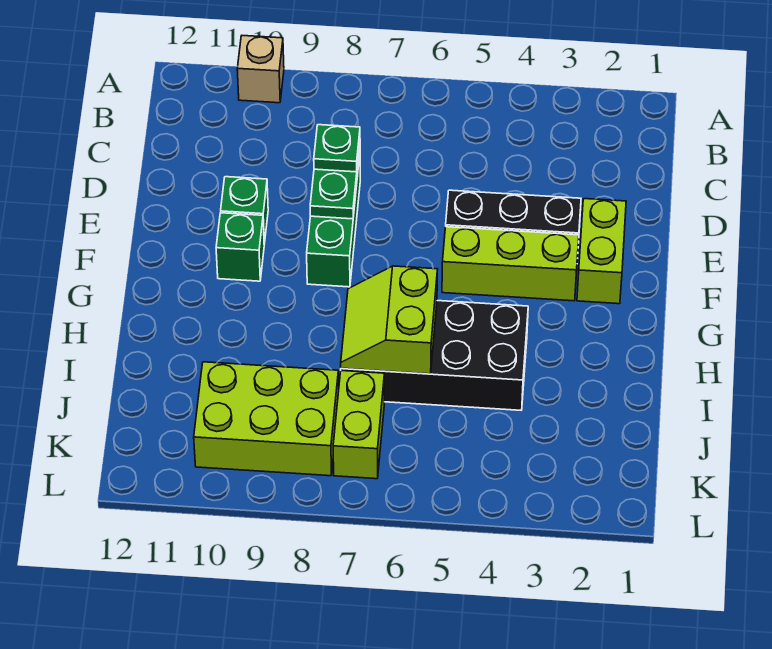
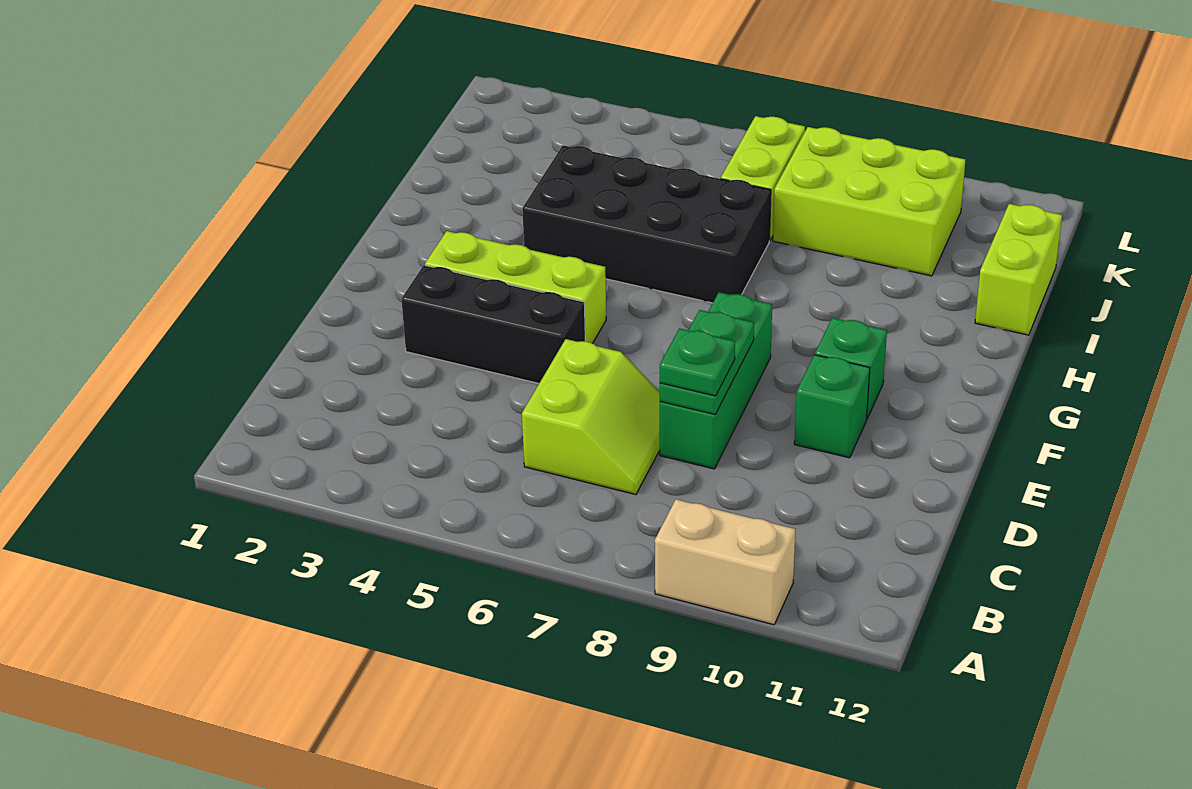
tan 1x1 brick [237,36,284,103] -> tan 1x2 brick [655,499,795,625]
lime 1x2 brick [577,199,626,304] -> lime 1x2 brick moved to [975,204,1062,335]
lime 2x2 slope [341,266,438,374] -> lime 2x2 slope moved to [522,339,660,495]

